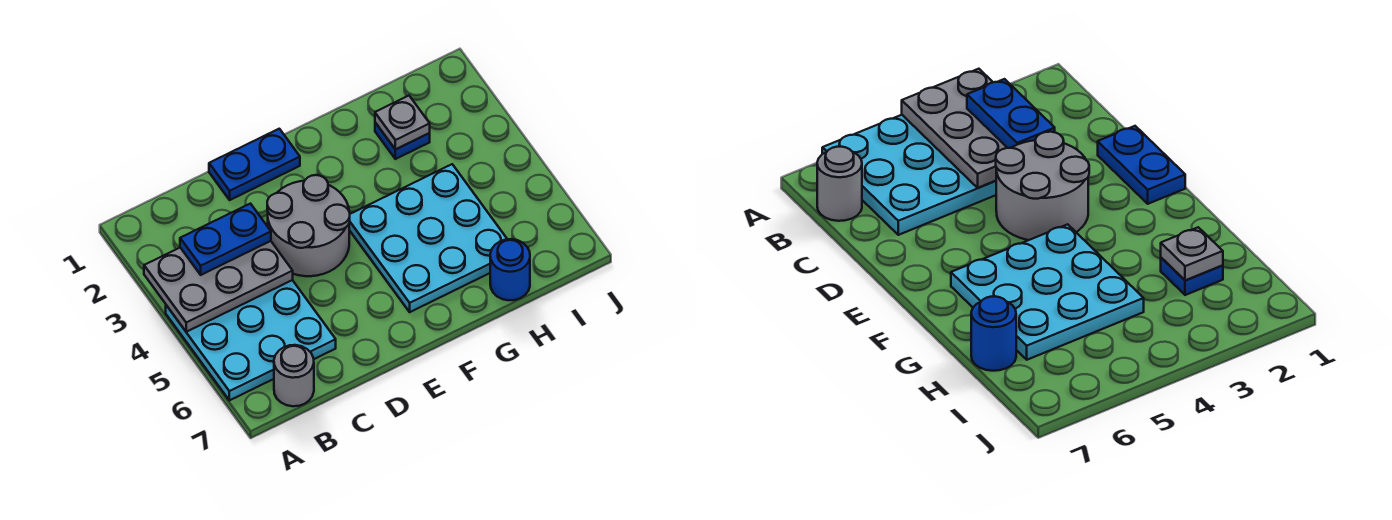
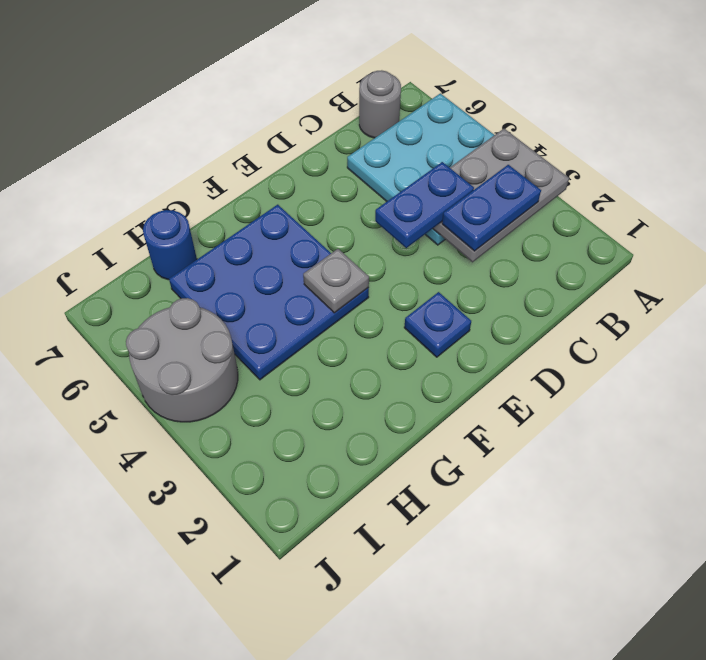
blue 1x2 plate [209,129,300,200] -> blue 1x2 plate moved to [375,162,474,248]
grey 2x2 round brick [267,175,350,276] -> grey 2x2 round brick moved to [126,298,238,422]
cyan 3x3 plate [349,164,507,312] -> blue 3x3 plate [169,205,369,380]
blue 1x1 plate [375,123,430,159] -> blue 1x1 plate moved to [404,292,471,357]
grey 1x1 plate [375,96,430,150] -> grey 1x1 plate moved to [303,249,369,313]

